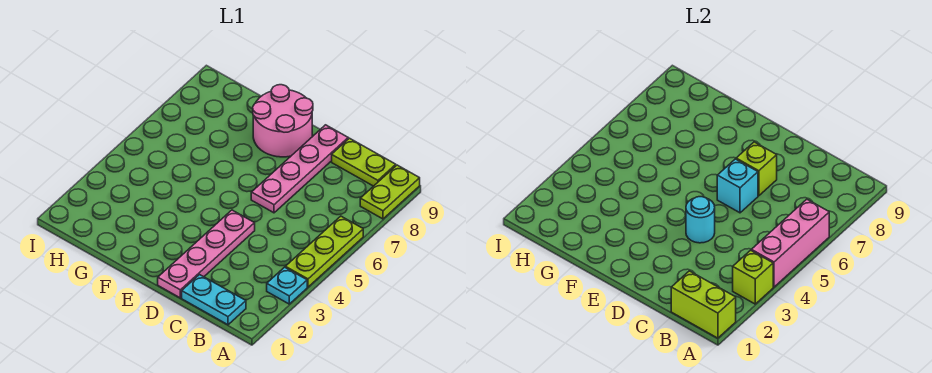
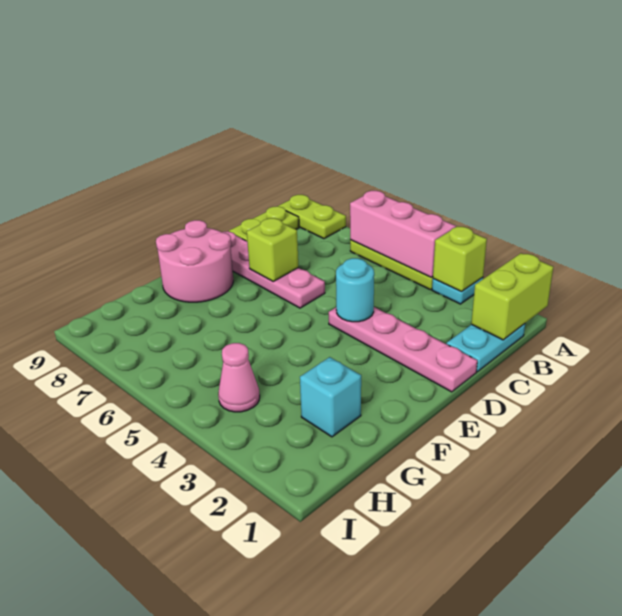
cyan 1x1 brick [717,159,758,213] -> cyan 1x1 brick moved to [300,357,361,437]
none -> pink 1x1 cone [218,343,260,412]

